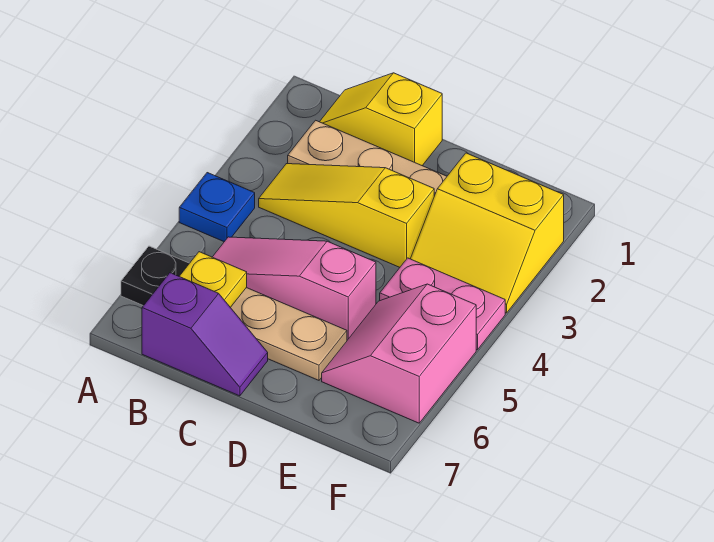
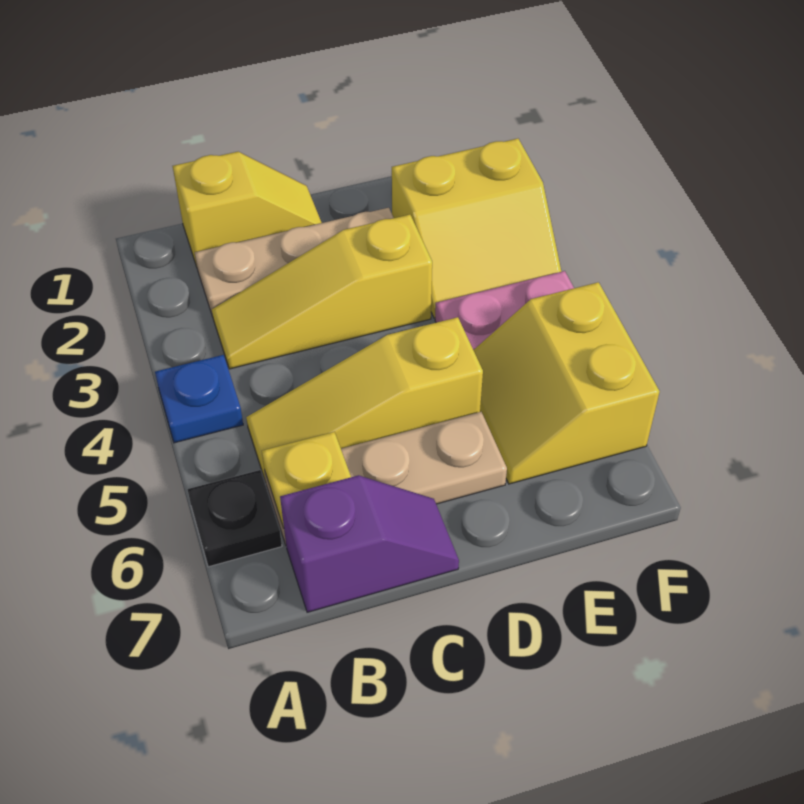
yellow 1x2 slope [320,73,442,166] -> yellow 1x2 slope turned to [173,152,322,267]
pink 1x3 slope [213,237,376,340] -> yellow 1x3 slope [246,317,483,482]
pink 2x2 slope [322,284,476,423] -> yellow 2x2 slope [474,282,660,484]

